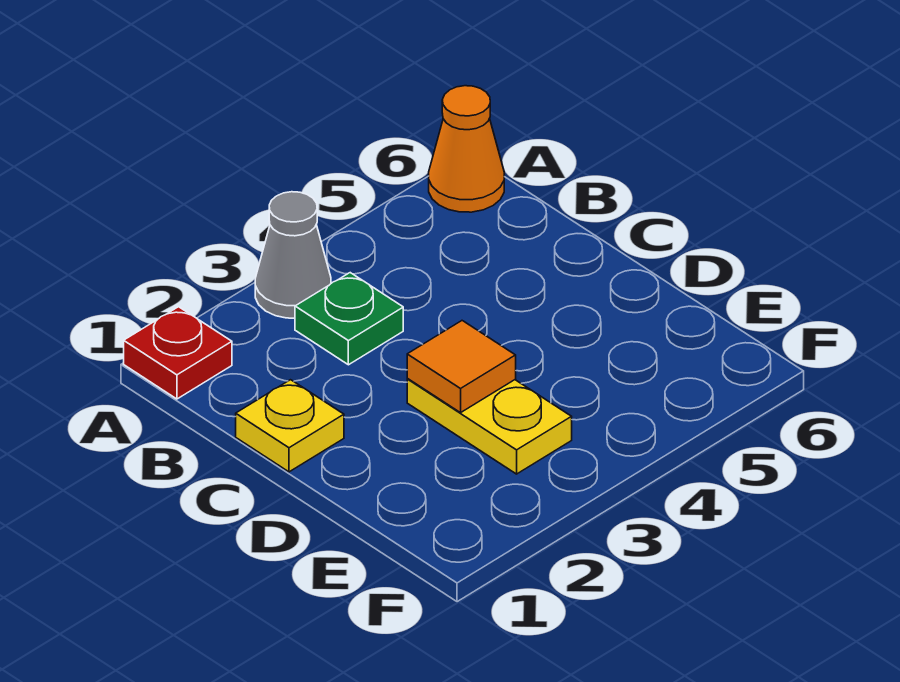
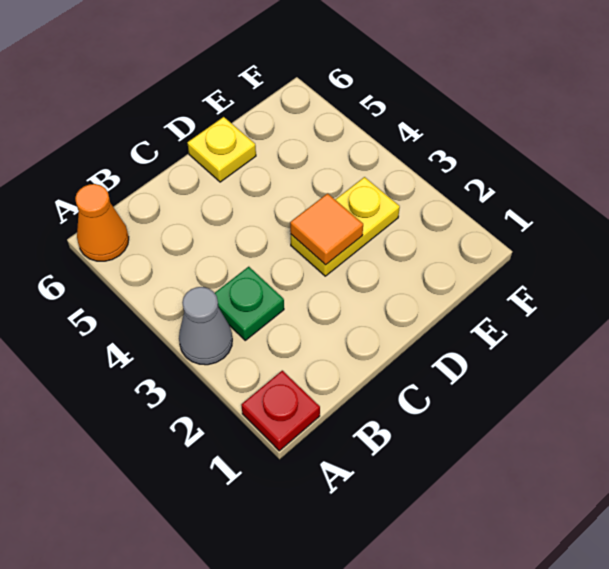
yellow 1x1 plate [236,380,344,472] -> yellow 1x1 plate moved to [187,117,256,182]

